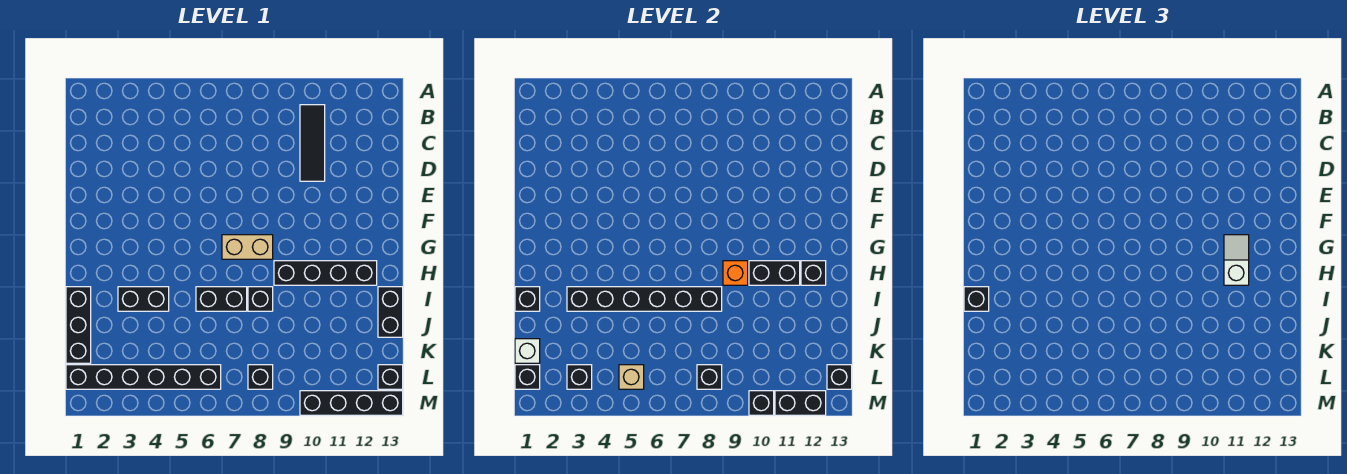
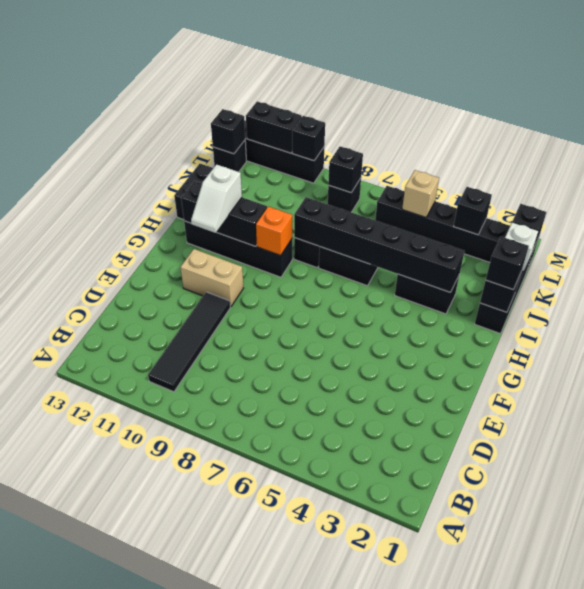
black 1x3 tile [300,105,325,181] -> black 1x4 tile [148,292,230,392]
tan 1x2 brick [222,235,273,259] -> tan 1x2 brick moved to [180,249,243,307]

